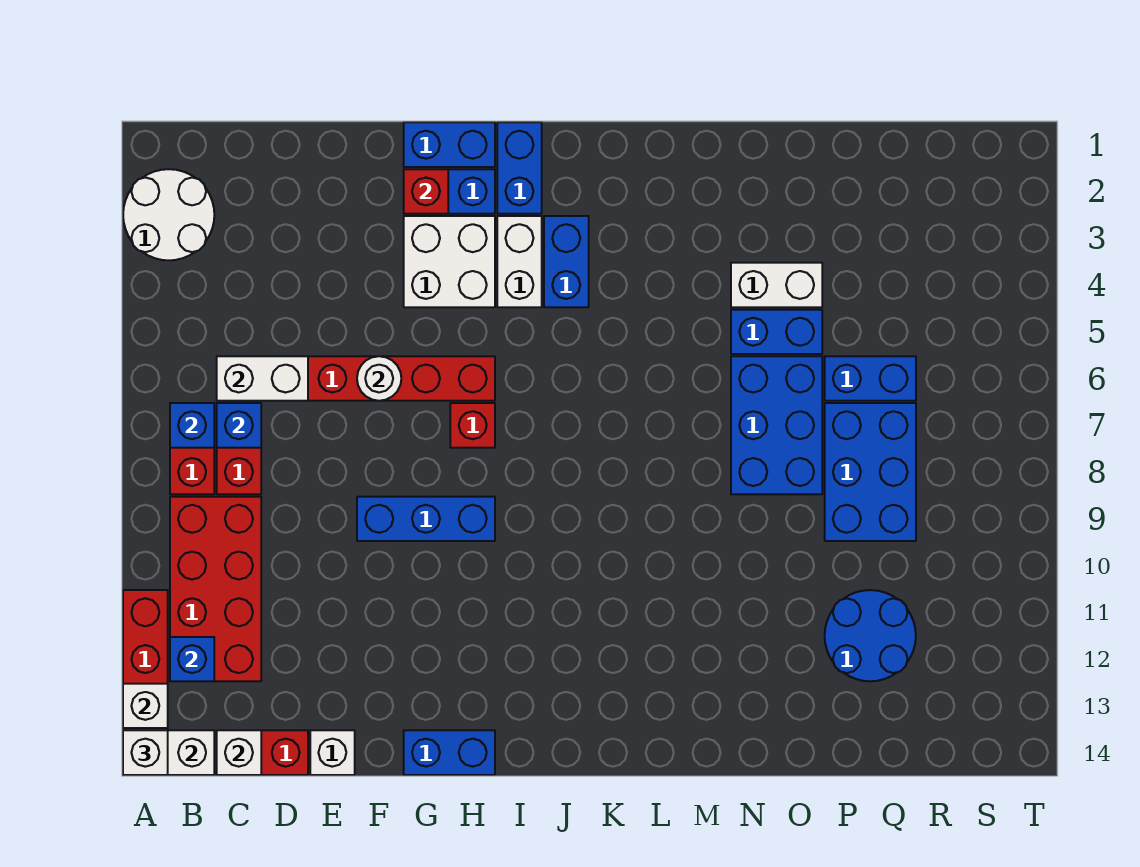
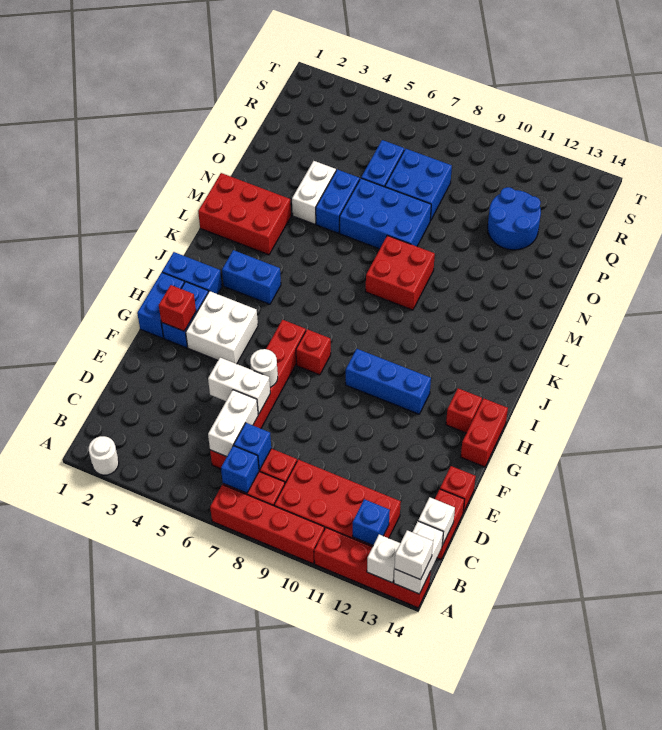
white 2x2 round brick [123,169,214,260] -> white 1x1 round brick [89,436,119,475]
none -> red 1x4 brick [210,485,325,564]
white 1x1 brick [310,730,355,775] -> red 1x1 brick [440,466,476,513]
blue 1x3 brick [357,497,495,541] -> blue 1x3 brick turned to [346,349,431,414]
blue 1x2 brick [404,730,495,775] -> red 1x2 brick [461,398,508,467]
none -> red 1x1 brick [446,388,482,433]
white 1x2 brick [497,216,542,307] -> white 1x2 brick moved to [208,358,270,414]
none -> red 2x3 brick [198,173,291,255]
none -> red 2x2 brick [366,236,435,310]
blue 2x3 brick [825,403,916,541] -> blue 2x2 brick [385,148,452,221]

